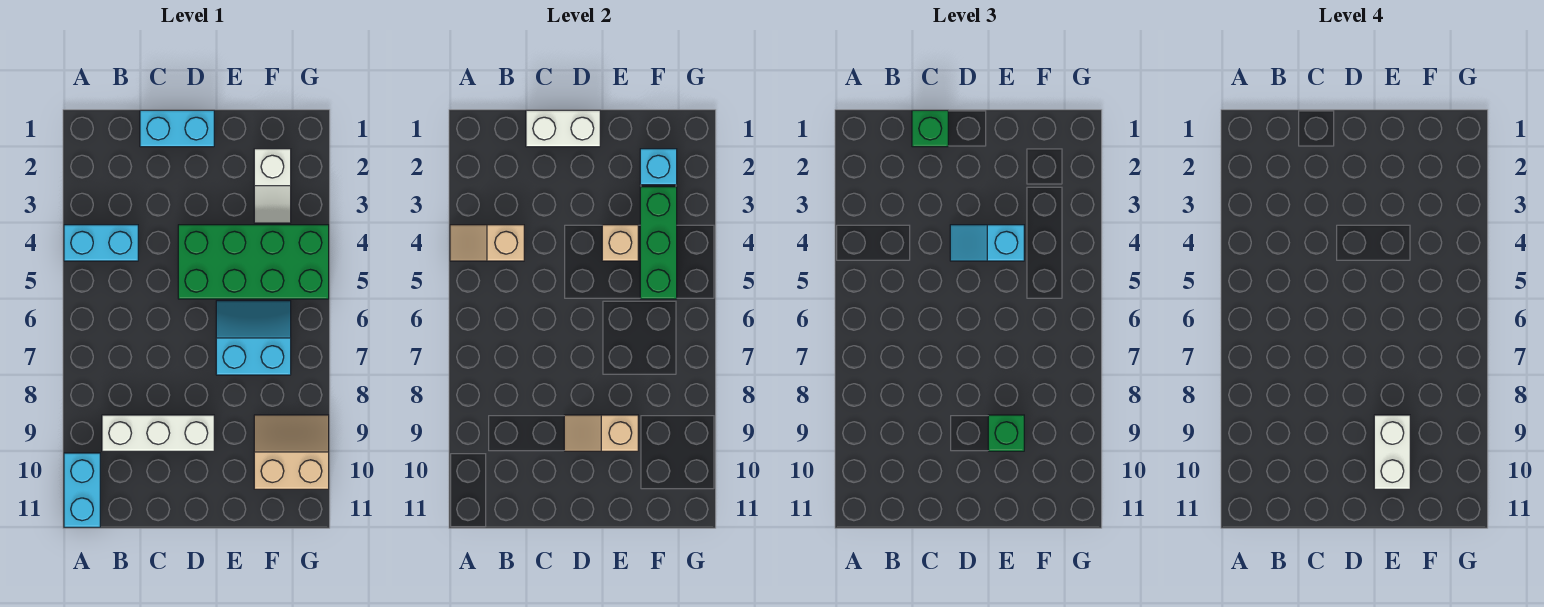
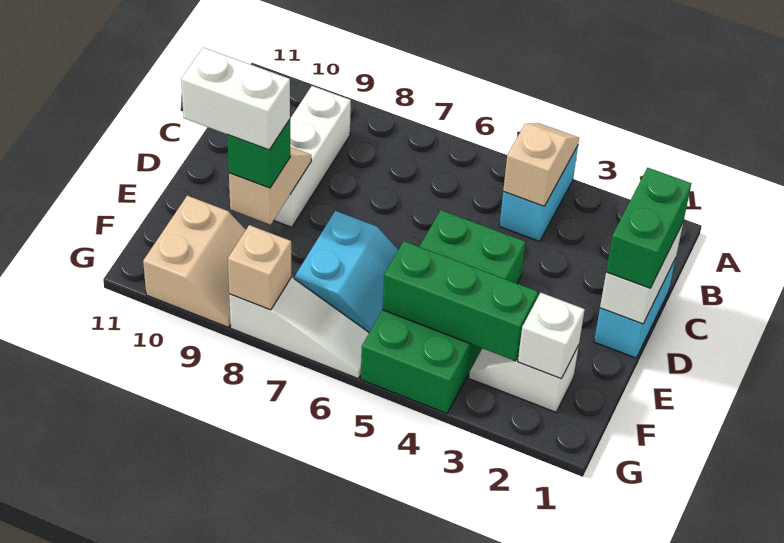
cyan 1x2 brick [64,453,100,527] -> none
green 1x1 brick [912,110,948,147] -> green 1x2 brick [606,168,691,288]
cyan 1x2 slope [950,225,1024,261] -> none
tan 1x1 brick [602,225,638,261] -> tan 1x1 brick moved to [228,225,291,310]
cyan 1x1 brick [640,149,677,185] -> white 1x1 brick [518,293,585,379]
none -> white 1x3 slope [229,277,369,378]

